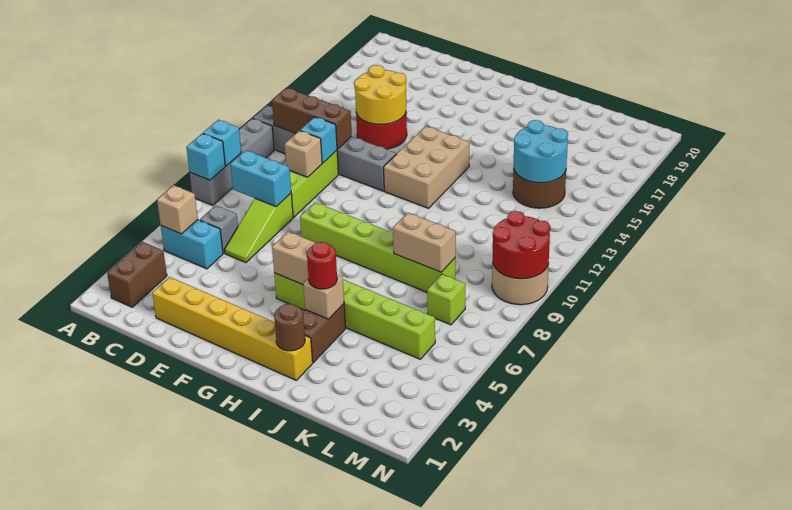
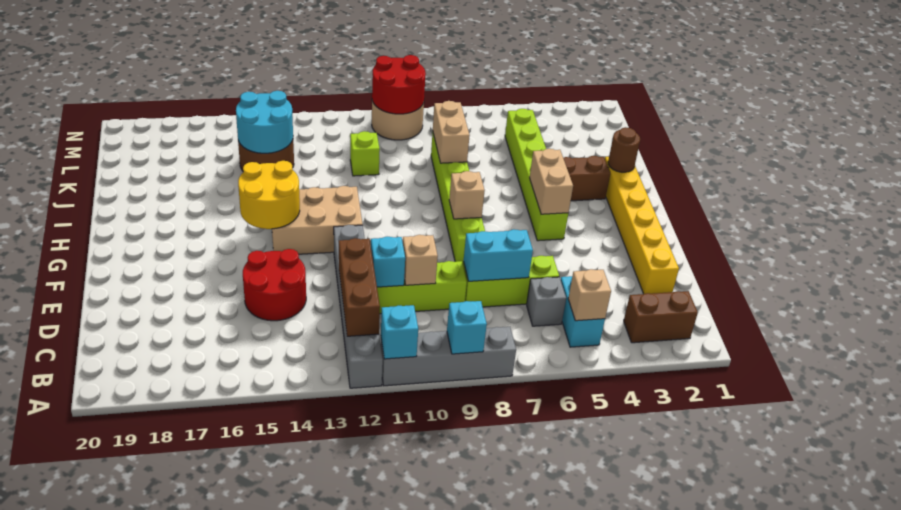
cyan 1x1 brick [186,134,225,180] -> cyan 1x1 brick moved to [381,305,418,359]
cyan 1x2 brick [230,150,291,206] -> cyan 1x2 brick turned to [464,229,533,281]
lime 1x3 slope [224,193,293,262] -> lime 1x3 brick [463,256,559,307]
yellow 2x2 round brick [354,65,406,124] -> yellow 2x2 round brick moved to [238,161,300,229]
tan 1x1 brick [303,275,344,319] -> tan 1x1 brick moved to [449,171,485,219]
red 1x1 round brick [307,242,337,289] -> none
lime 1x1 brick [427,274,465,325] -> lime 1x1 brick moved to [350,131,380,176]

